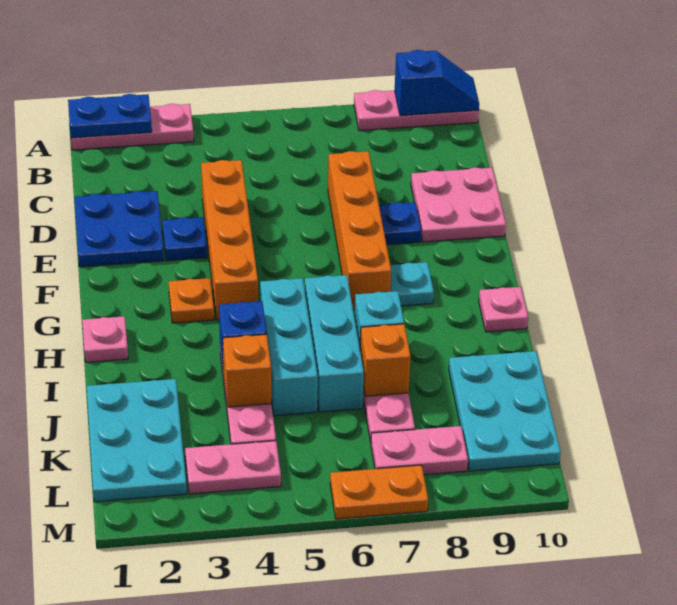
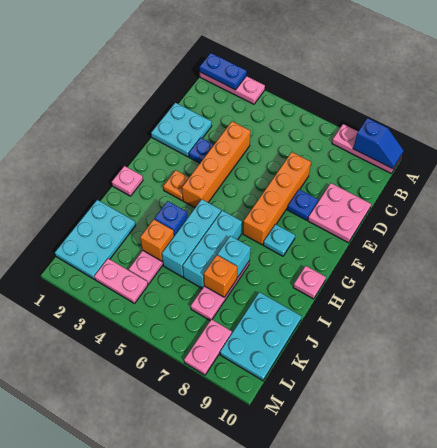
blue 2x2 plate [75,191,164,267] -> cyan 2x2 plate [151,103,212,157]
pink 1x2 plate [371,426,468,475] -> pink 1x2 plate turned to [184,319,232,375]
orange 1x2 plate [330,465,428,519] -> none

